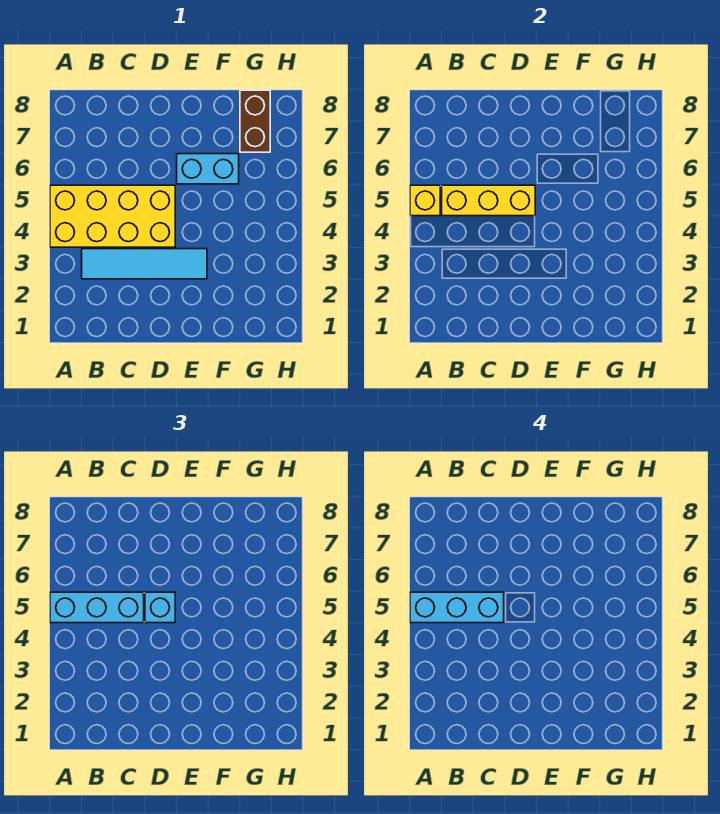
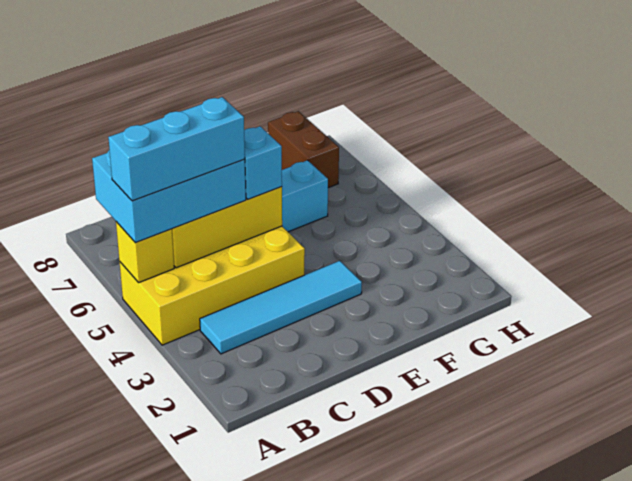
cyan 1x3 brick [50,592,144,623] -> cyan 2x3 brick [92,150,246,243]

